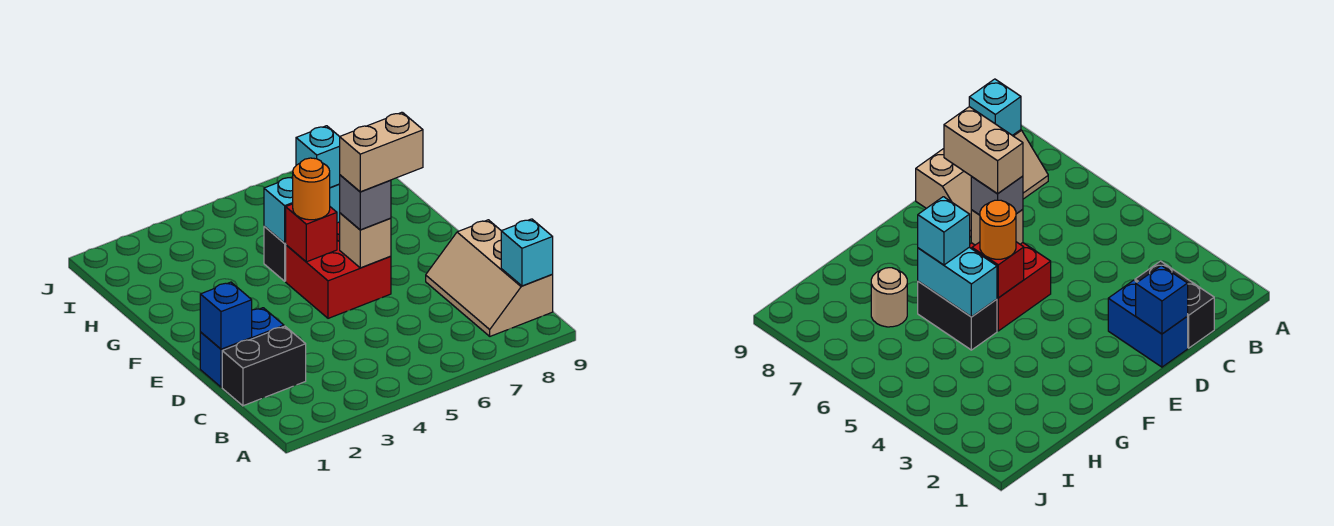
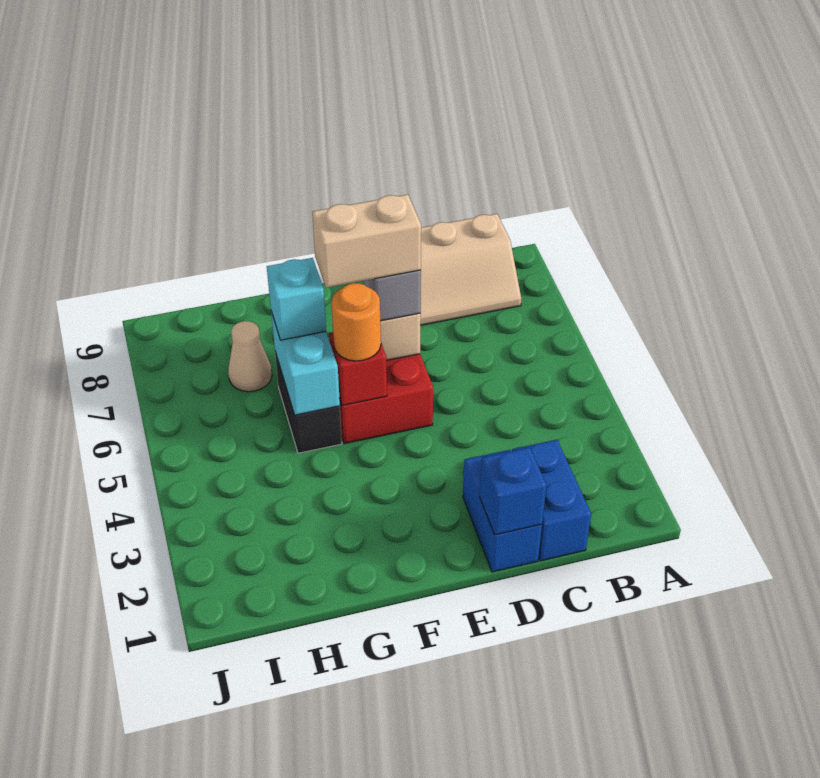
cyan 1x1 brick [501,219,553,286] -> none
black 1x2 brick [222,326,306,406] -> blue 1x2 brick [512,440,591,561]
tan 1x2 brick [340,112,423,192] -> tan 1x2 brick turned to [312,195,421,288]
tan 1x1 round brick [871,268,907,327] -> tan 1x1 cone [228,321,272,392]

